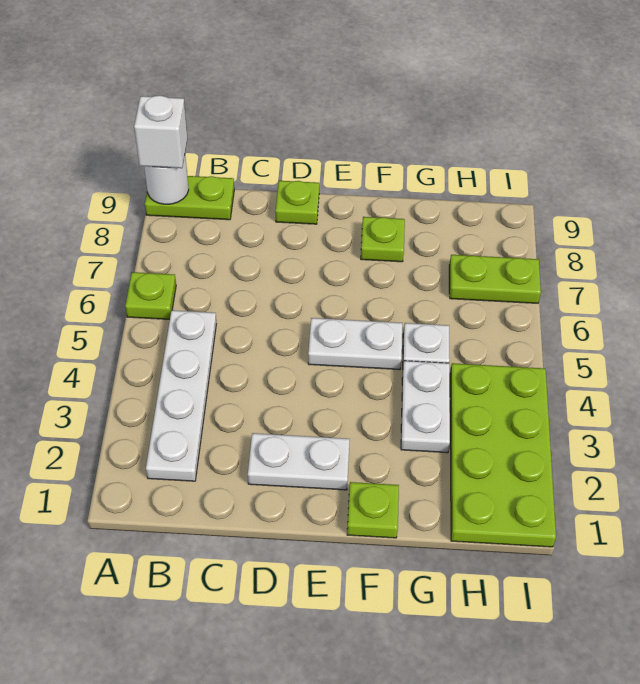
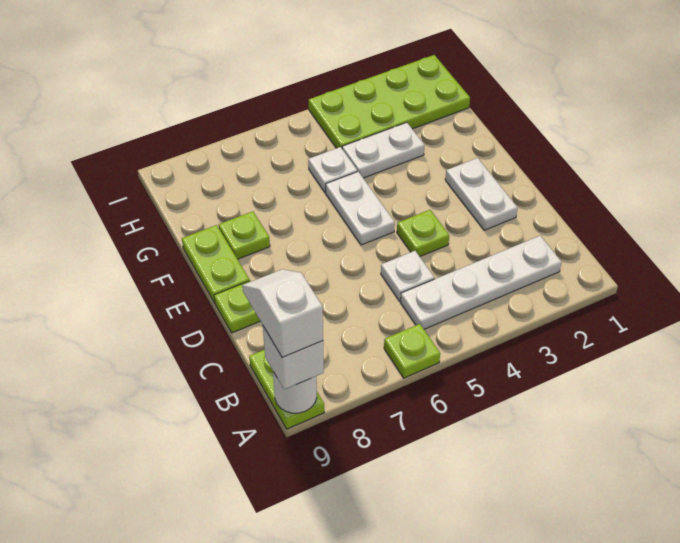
none -> white 1x2 slope [242,269,323,358]
none -> white 1x1 plate [381,251,435,301]
lime 1x1 plate [347,482,399,538] -> lime 1x1 plate moved to [397,210,449,256]
lime 1x2 plate [449,255,541,303] -> lime 1x2 plate moved to [182,225,250,303]

